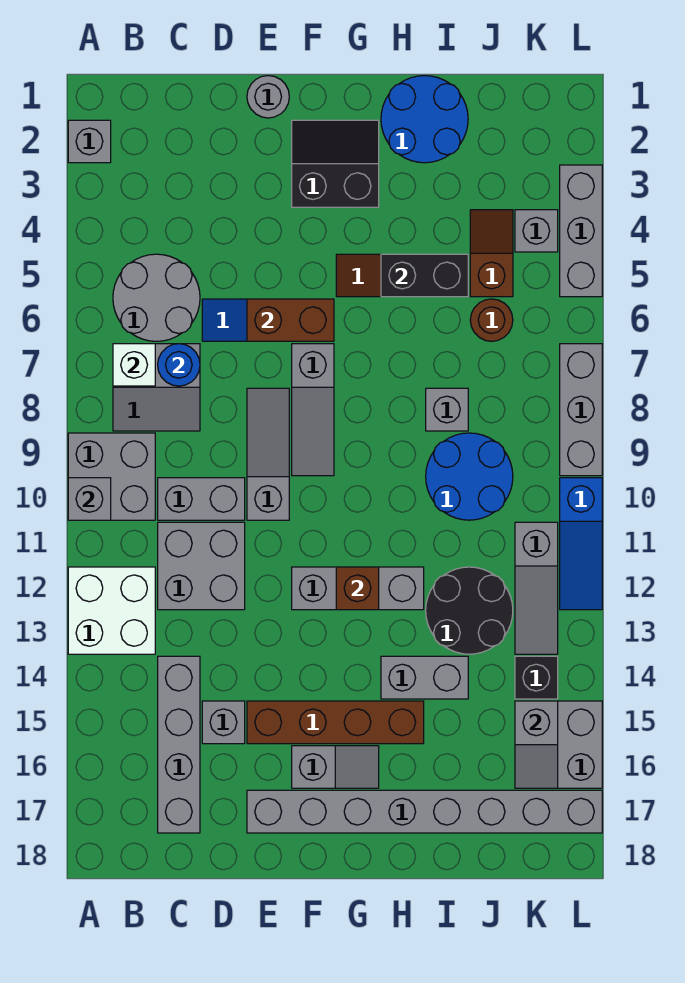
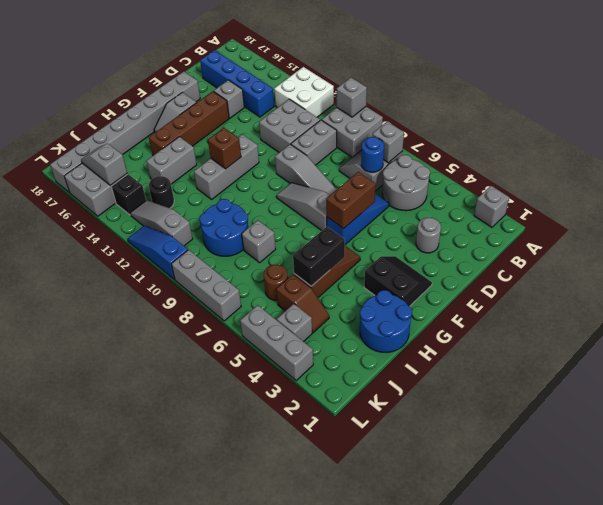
white 1x1 brick [113,344,155,386] -> grey 1x1 brick [372,122,404,163]
grey 1x4 brick [158,656,200,833] -> blue 1x4 brick [200,50,274,117]
grey 1x1 round brick [247,76,289,118] -> grey 1x1 round brick moved to [416,218,441,253]
black 2x2 slope [292,120,379,207] -> black 2x2 slope turned to [364,256,432,306]
black 2x2 round brick [426,567,513,654] -> black 1x1 round brick [149,176,174,208]

